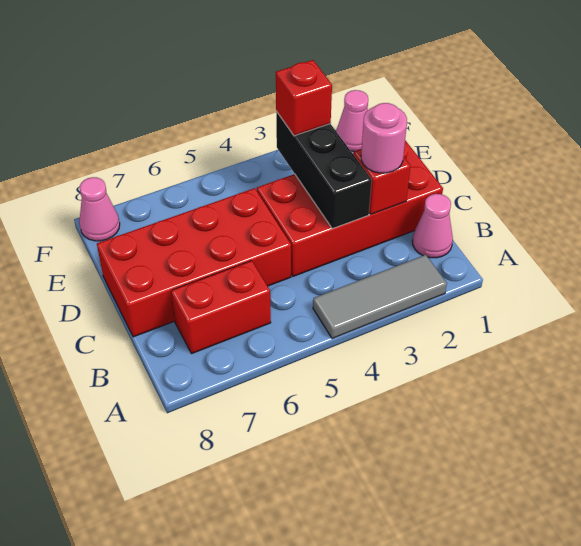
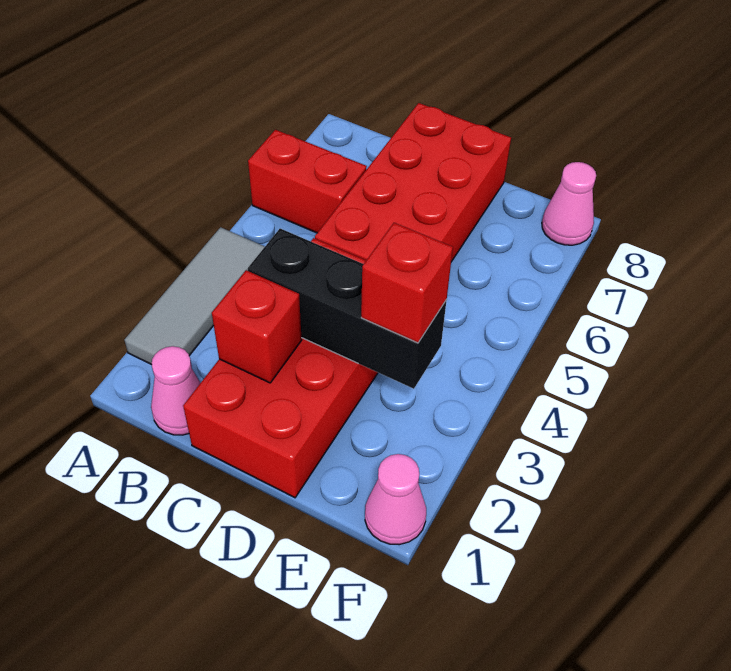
red 1x2 brick [171,261,271,354] -> red 1x2 brick turned to [248,130,367,233]
pink 1x1 round brick [361,103,407,173] -> none

